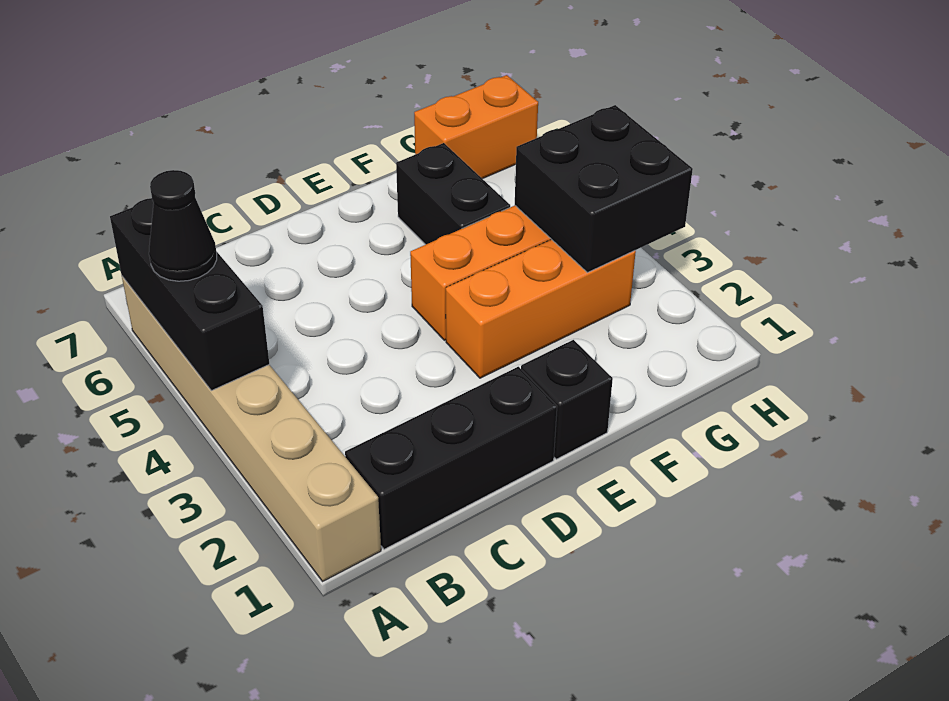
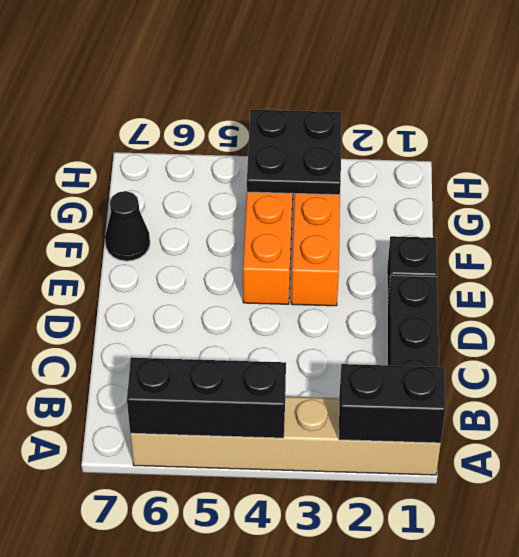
black 1x1 cone [149,170,217,281] -> black 1x1 cone moved to [105,191,150,261]
black 1x2 brick [396,143,510,245] -> black 1x2 brick moved to [339,364,445,443]
black 2x2 brick [515,105,693,273] -> black 2x2 plate [247,110,342,195]
orange 1x2 brick [414,75,538,179] -> none

